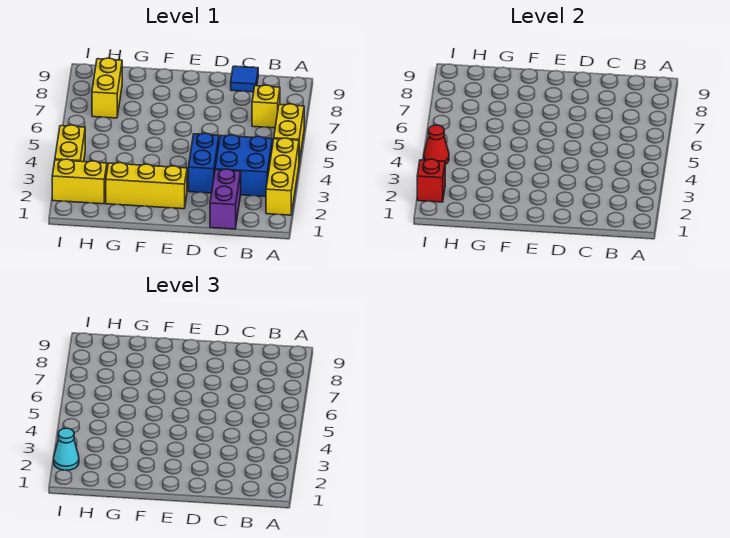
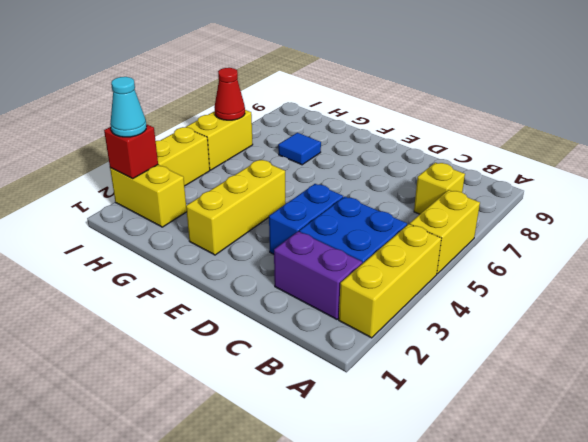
purple 1x2 brick [210,169,241,229] -> purple 1x2 brick turned to [274,231,362,319]
blue 1x1 tile [231,66,258,92] -> blue 1x1 tile moved to [278,133,321,165]
yellow 1x3 brick [106,163,187,209] -> yellow 1x3 brick turned to [186,160,286,255]
yellow 1x2 brick [92,58,122,118] -> yellow 1x2 brick moved to [186,110,253,170]
red 1x1 cone [424,125,449,165] -> red 1x1 cone moved to [214,68,245,120]

